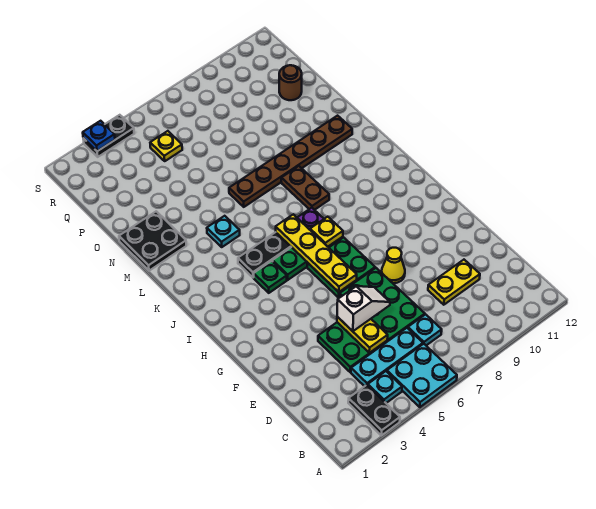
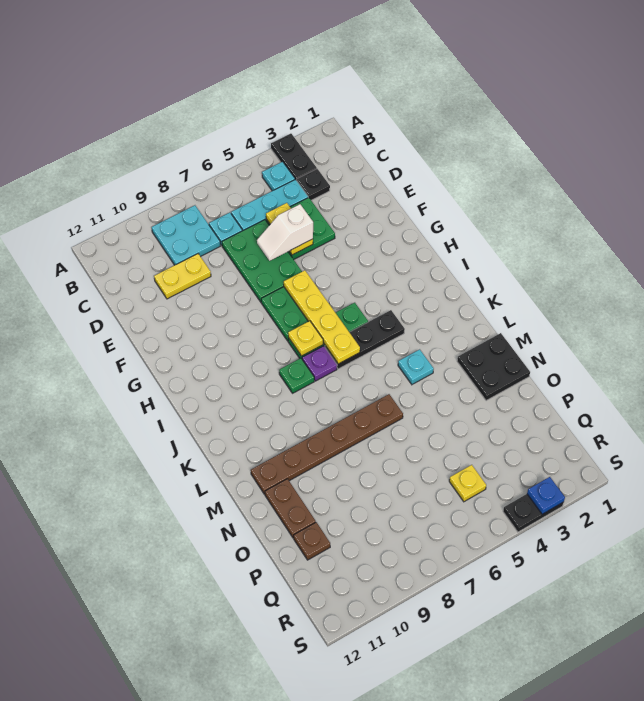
cyan 2x2 plate [387,344,457,407] -> cyan 2x2 plate moved to [152,205,220,265]
none -> black 1x1 plate [297,169,330,200]
yellow 1x1 cone [382,248,405,283] -> none
green 1x1 plate [254,261,287,293] -> green 1x1 plate moved to [279,358,314,393]
brown 1x2 plate [281,166,329,210] -> brown 1x2 plate moved to [265,479,316,538]
brown 1x1 round brick [279,65,302,100] -> brown 1x1 plate [294,522,330,560]

